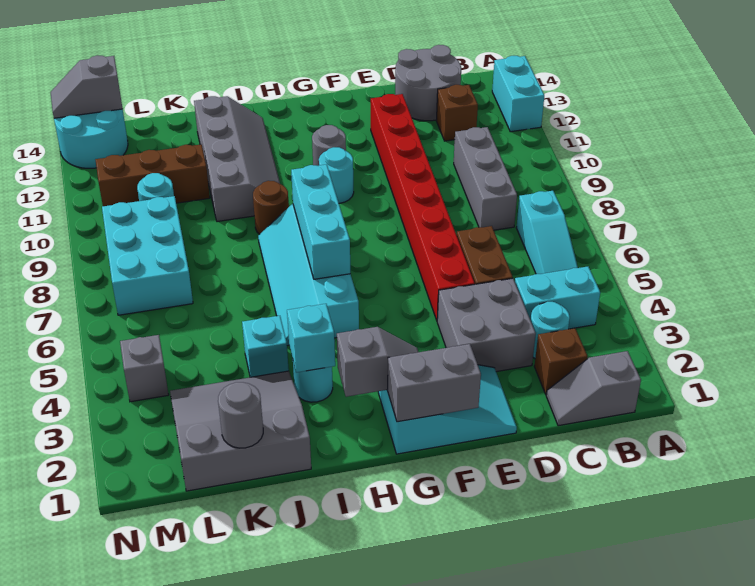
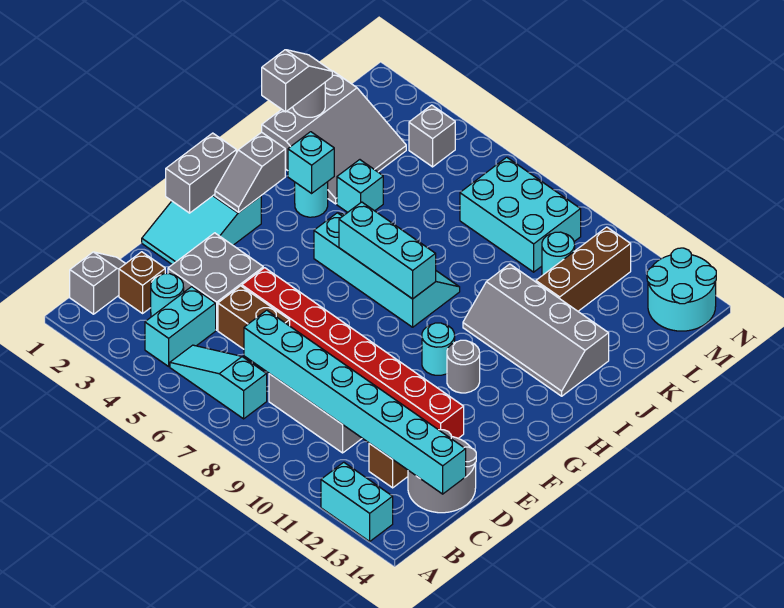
none -> cyan 1x8 brick [244,310,466,494]
brown 1x1 round brick [253,181,289,234] -> none
grey 1x2 slope [51,55,123,118] -> grey 1x2 slope moved to [262,50,332,112]

